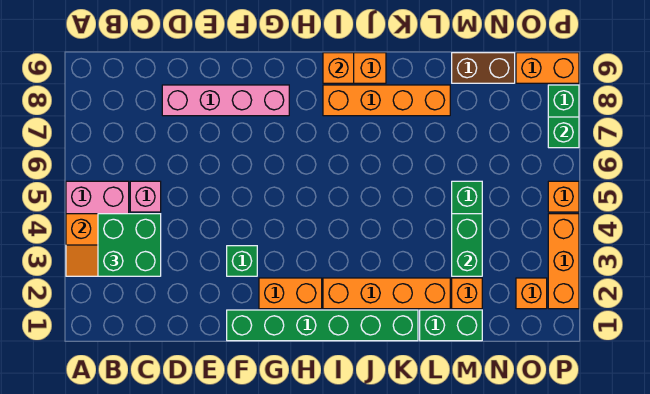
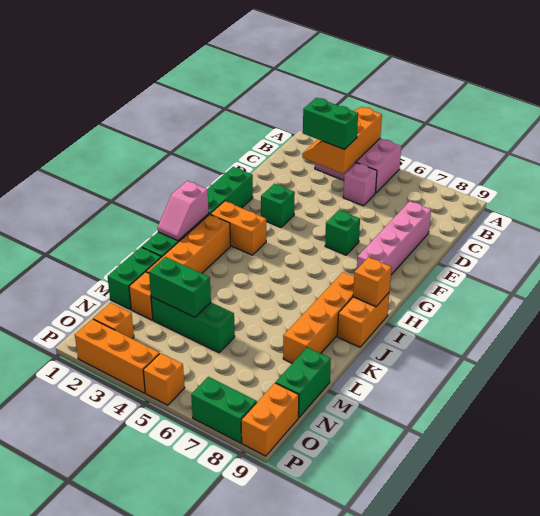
green 2x2 brick [98,214,161,276] -> green 1x2 brick [303,98,358,150]
orange 1x2 brick [259,278,322,309] -> orange 1x2 brick turned to [210,201,266,255]
none -> pink 1x2 slope [158,181,209,241]
brown 1x2 brick [452,53,515,83] -> green 1x2 brick [276,347,331,418]
green 1x1 brick [548,117,579,148] -> green 1x1 brick moved to [325,210,360,255]

